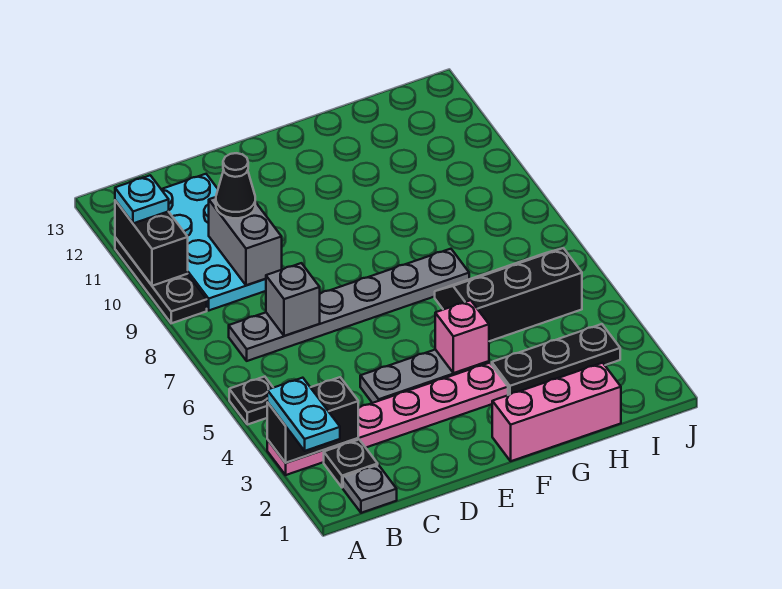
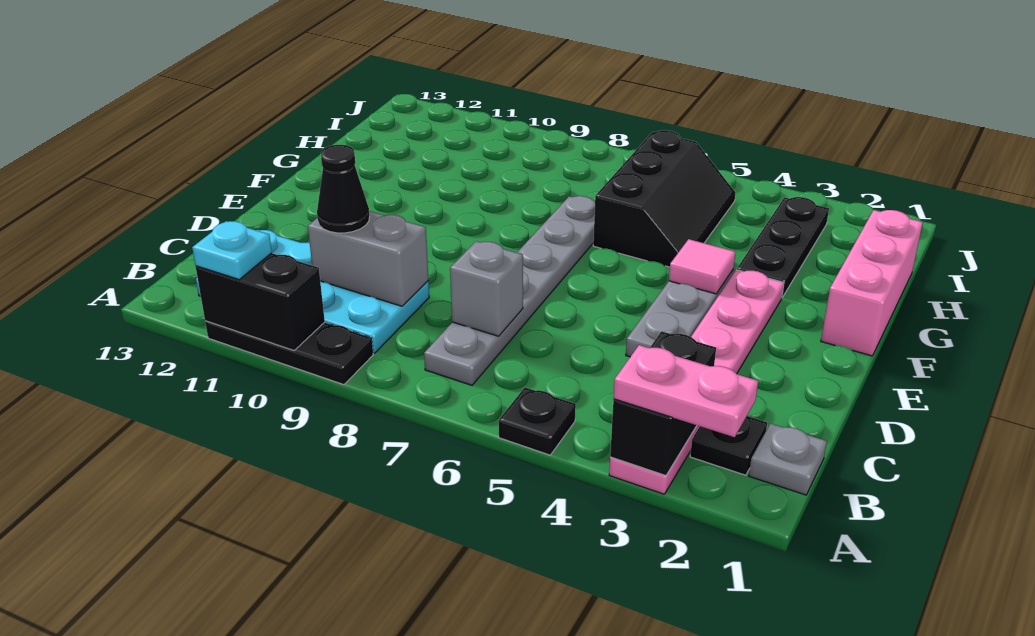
cyan 1x2 plate [267,378,340,451] -> pink 1x2 plate [614,345,758,437]
pink 1x1 brick [435,300,489,373] -> pink 1x1 tile [669,239,736,294]
black 2x3 slope [435,248,582,341] -> black 2x3 slope turned to [593,130,736,267]

